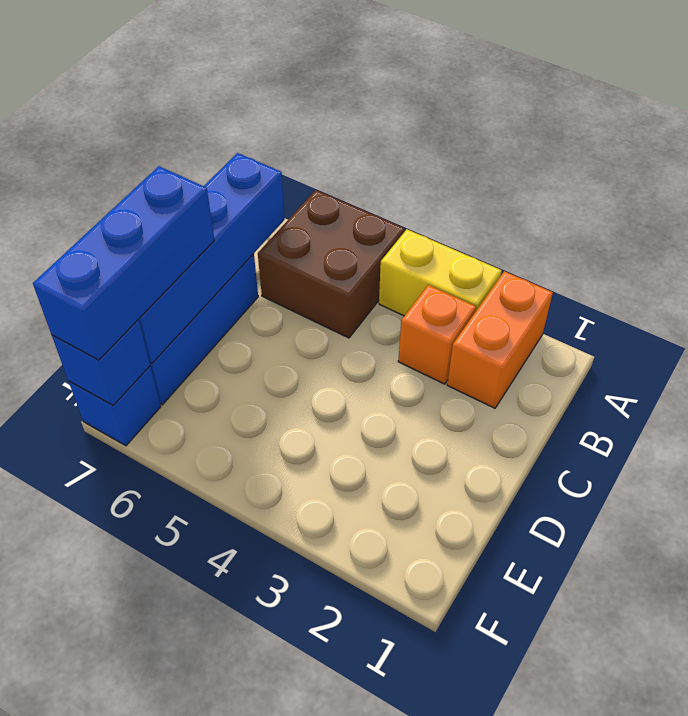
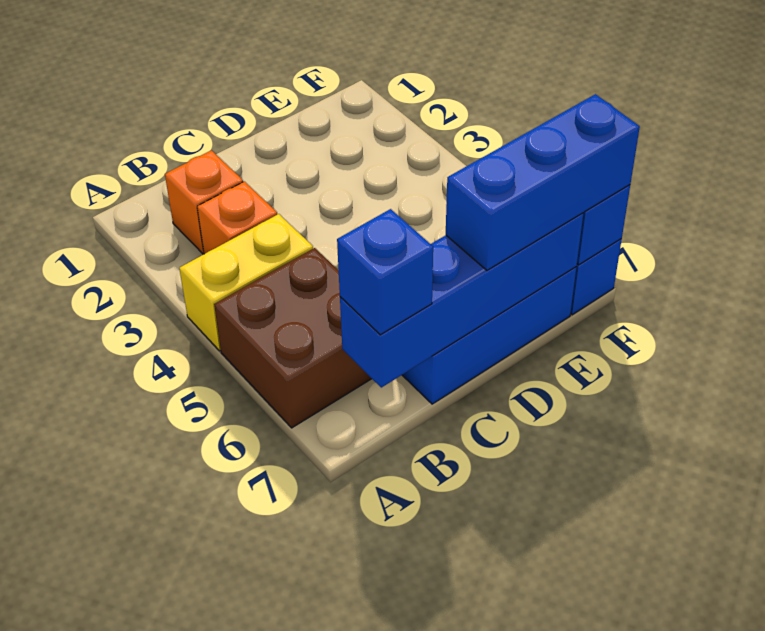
orange 1x2 brick [447,271,553,408] -> orange 1x1 brick [165,150,243,254]
yellow 1x2 brick [379,229,502,316] -> yellow 1x2 brick turned to [179,214,313,351]
none -> blue 1x1 brick [337,209,433,335]

